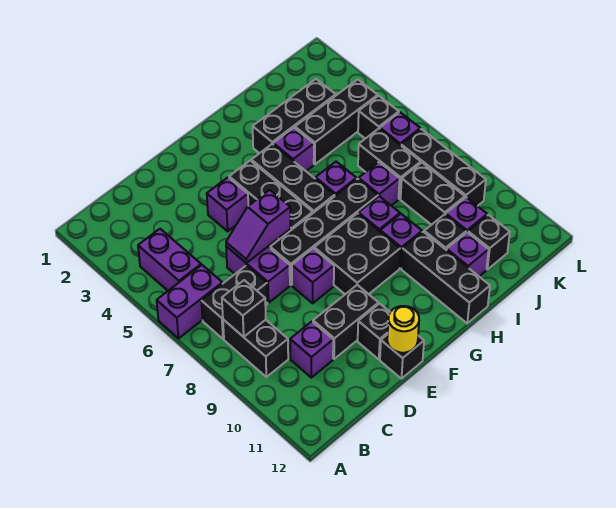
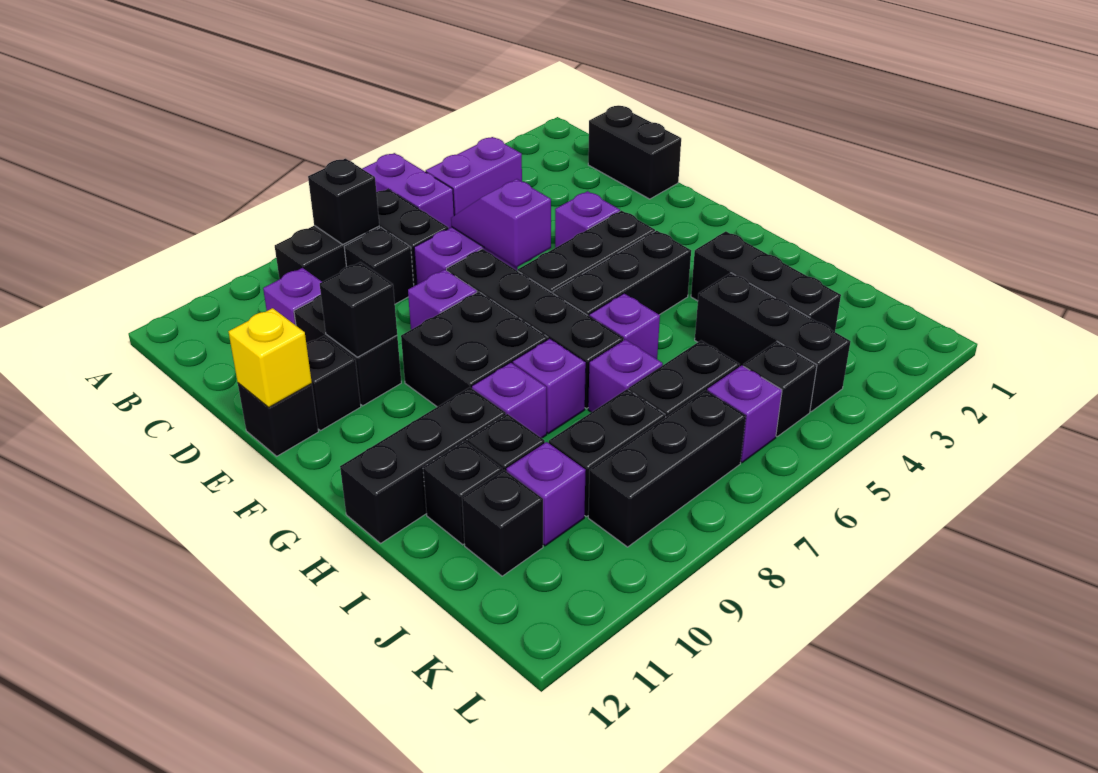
none -> black 1x2 brick [588,106,681,199]
none -> black 1x1 brick [344,228,414,304]
none -> black 1x1 brick [320,262,397,357]
yellow 1x1 round brick [387,306,419,353] -> yellow 1x1 brick [229,308,312,408]
purple 1x1 brick [273,128,314,171] -> none
purple 1x1 brick [447,232,489,276] -> black 1x1 brick [423,441,502,545]

